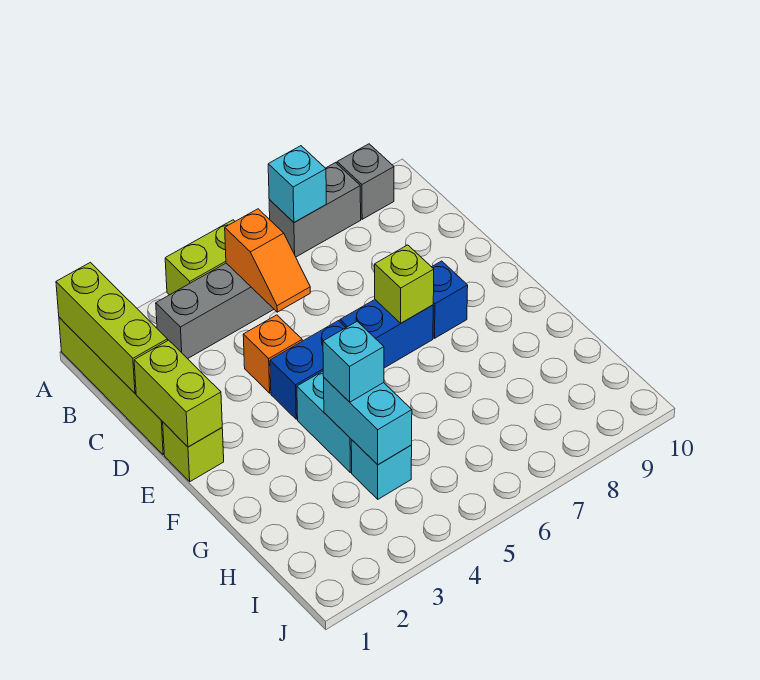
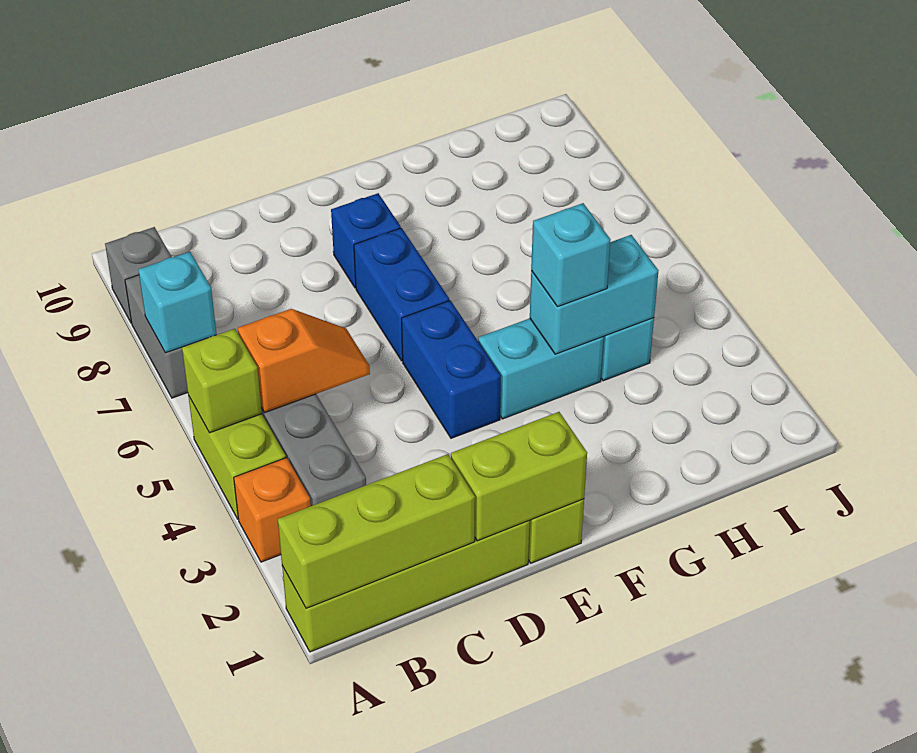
orange 1x1 brick [243,315,302,393] -> orange 1x1 brick moved to [234,458,311,562]
lime 1x1 brick [375,245,434,323] -> lime 1x1 brick moved to [182,329,262,433]

